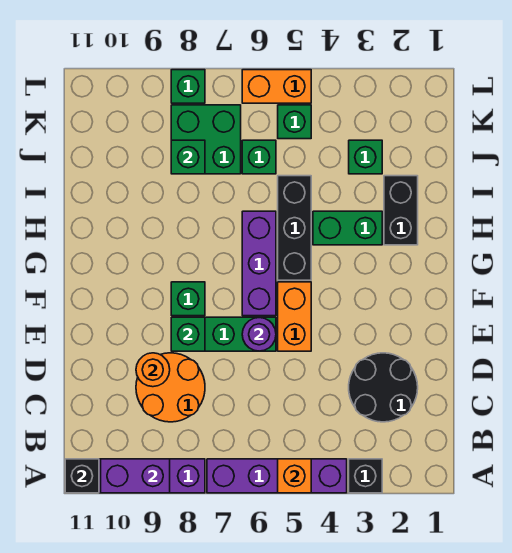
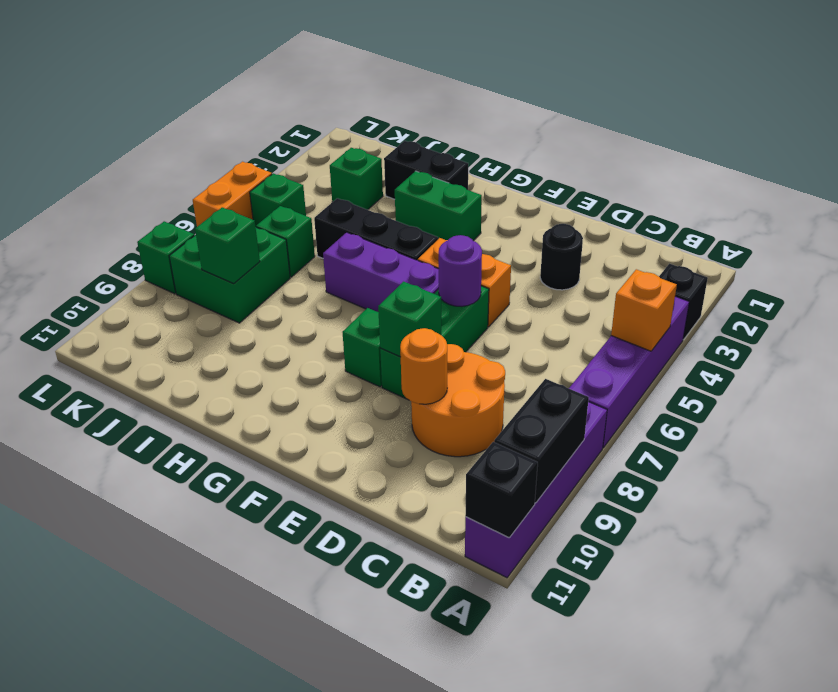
purple 1x2 brick [101,459,170,493] -> black 1x2 brick [494,379,589,503]
black 2x2 round brick [349,353,418,422] -> black 1x1 round brick [540,224,583,290]
green 1x2 brick [313,211,382,245] -> green 1x2 brick turned to [395,171,482,241]

